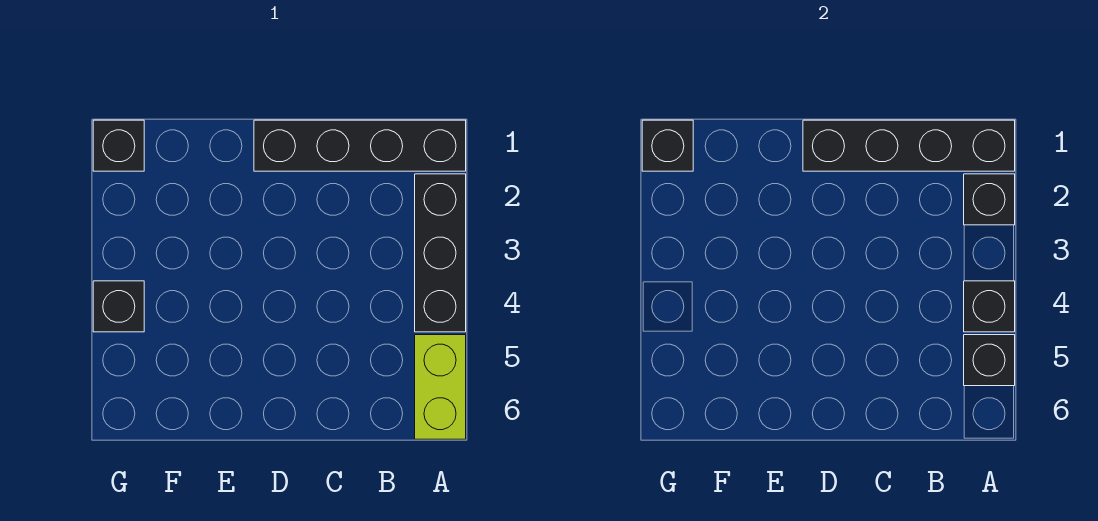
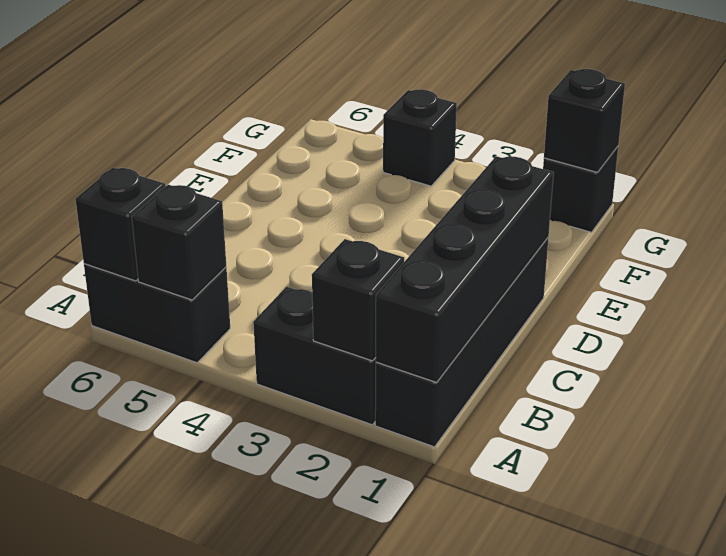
black 1x3 brick [415,174,466,332] -> black 1x2 brick [253,287,376,425]
black 1x1 brick [964,281,1015,332] -> black 1x1 brick moved to [76,168,166,281]
lime 1x2 brick [415,335,466,439] -> black 1x2 brick [84,264,230,363]

